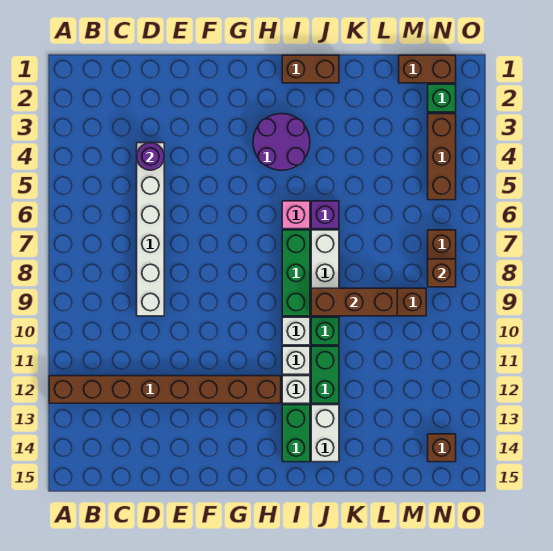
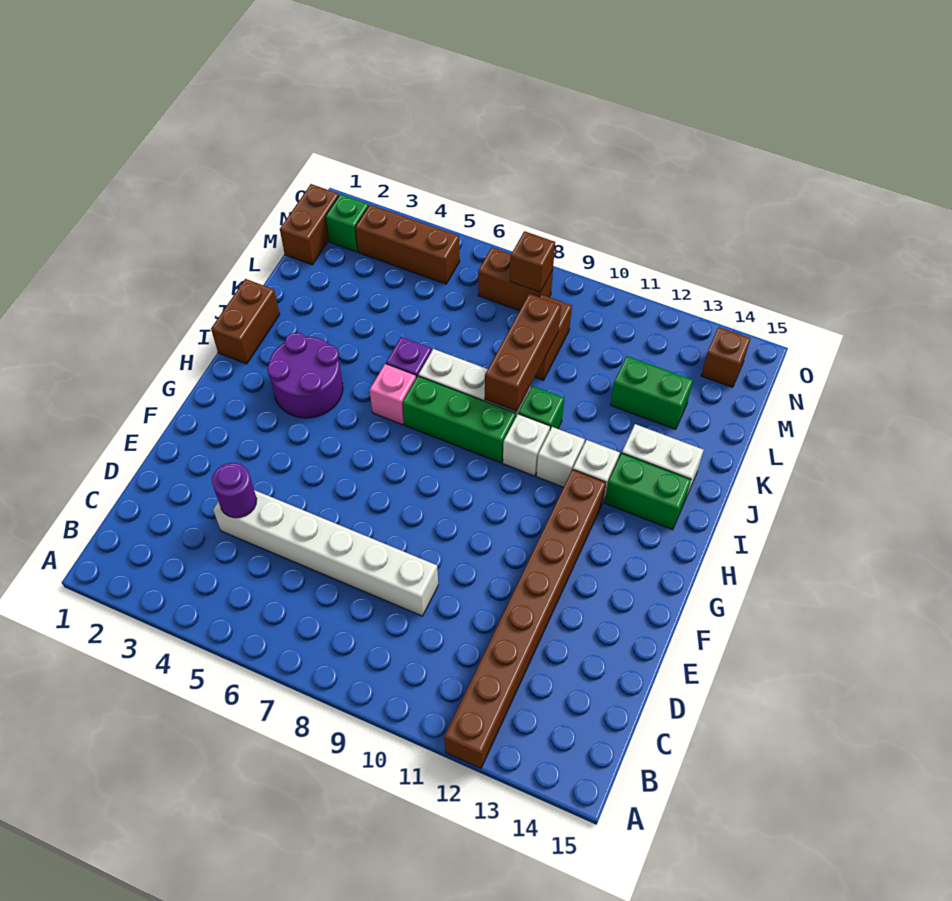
green 1x2 brick [311,346,339,403] -> green 1x2 brick moved to [611,356,693,429]

